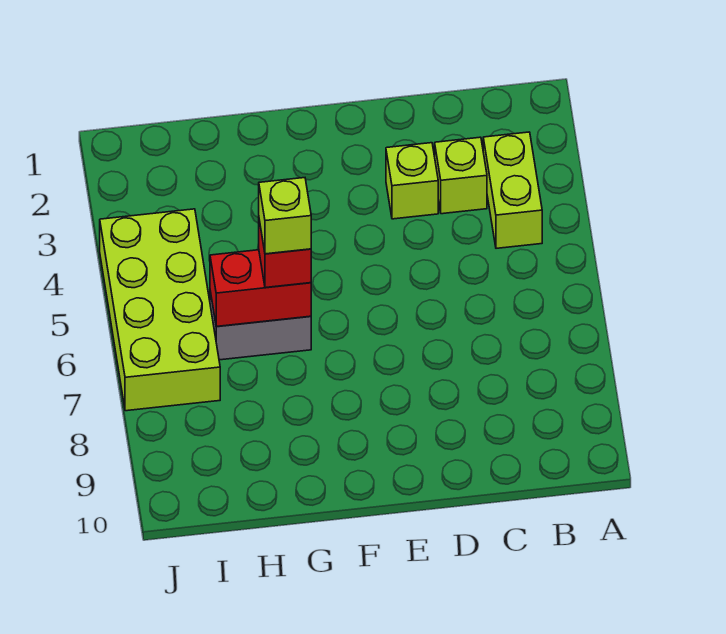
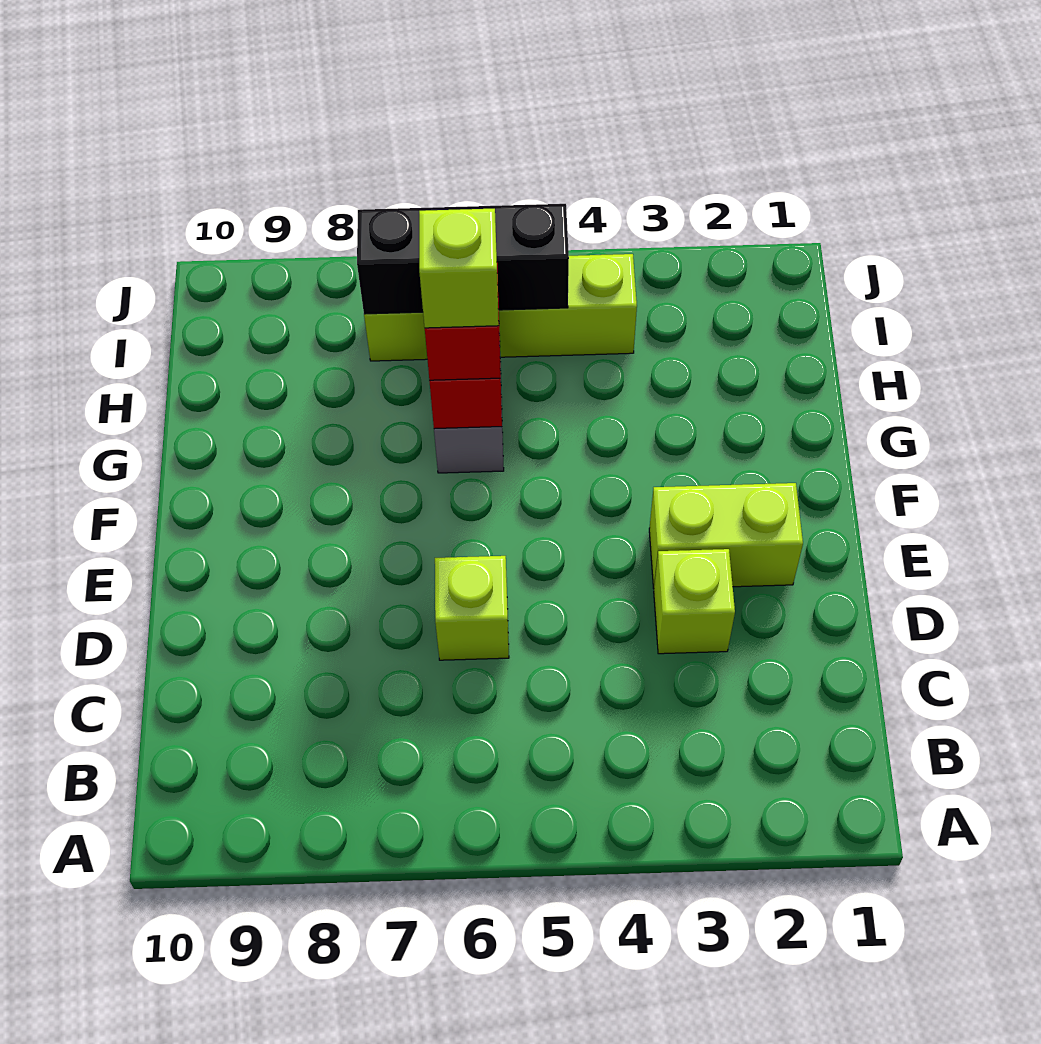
lime 1x2 brick [483,132,542,248] -> lime 1x2 brick moved to [649,483,803,588]
lime 1x1 brick [435,137,487,214] -> lime 1x1 brick moved to [435,556,509,660]
lime 2x4 brick [100,209,220,411] -> lime 1x4 brick [364,254,637,361]
none -> black 1x3 brick [357,204,569,314]

